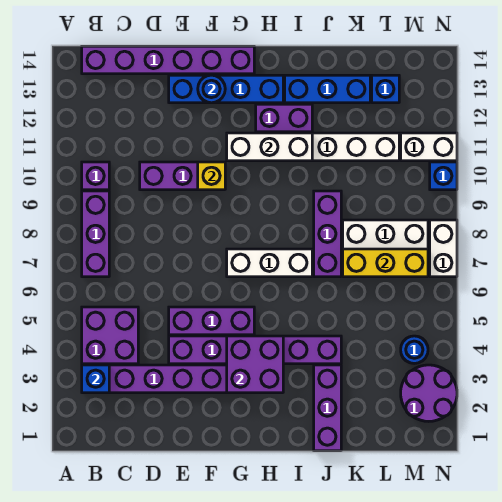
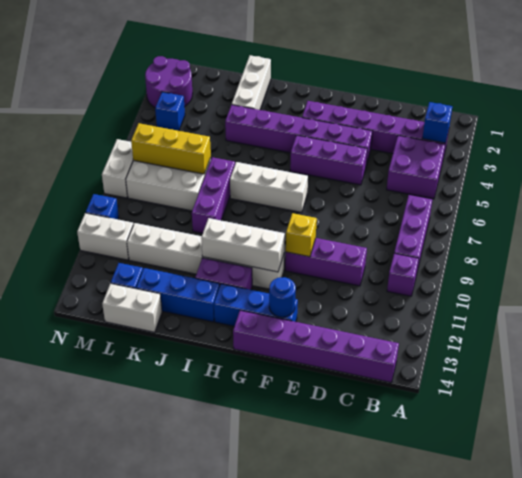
blue 1x4 brick [169,75,283,103] -> blue 1x3 brick [214,284,298,326]
purple 2x2 brick [227,336,283,393] -> none
purple 1x3 brick [314,365,341,451] -> white 1x3 brick [232,55,271,110]
none -> white 1x2 brick [102,283,162,332]
blue 1x1 round brick [401,336,428,364] -> blue 1x1 brick [155,92,185,131]

